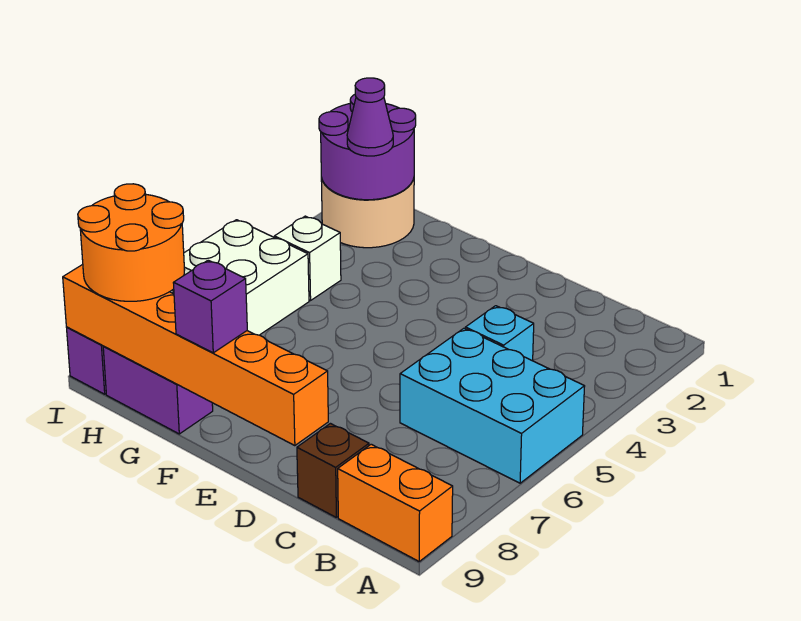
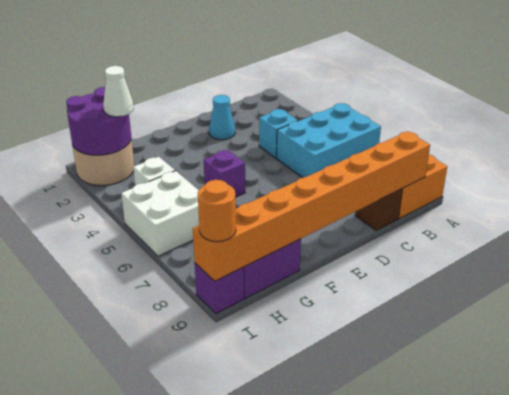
none -> cyan 1x1 cone [209,95,235,140]
orange 1x6 brick [63,265,328,446] -> orange 1x8 brick [193,131,430,281]
purple 1x1 brick [173,260,247,353] -> purple 1x1 brick moved to [204,150,245,197]
purple 1x1 cone [347,78,393,156] -> white 1x1 cone [103,66,134,117]
orange 2x2 round brick [78,184,184,301] -> orange 1x1 round brick [198,180,236,242]

